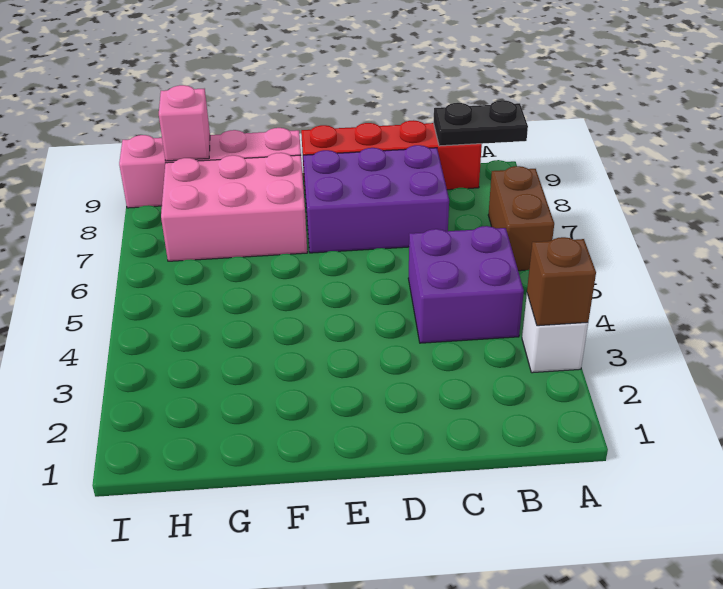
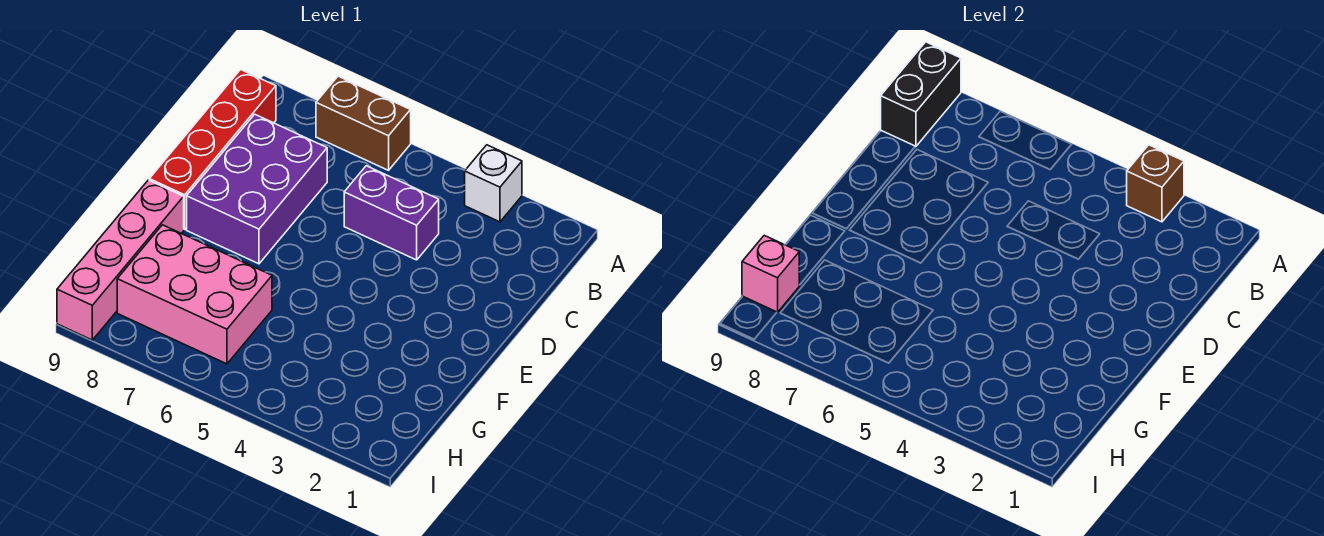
black 1x2 plate [434,100,528,146] -> black 1x2 brick [881,42,961,147]
purple 2x2 brick [408,226,524,343] -> purple 1x2 brick [344,166,439,260]
pink 2x3 brick [161,153,307,261] -> pink 2x3 brick turned to [117,225,272,364]

